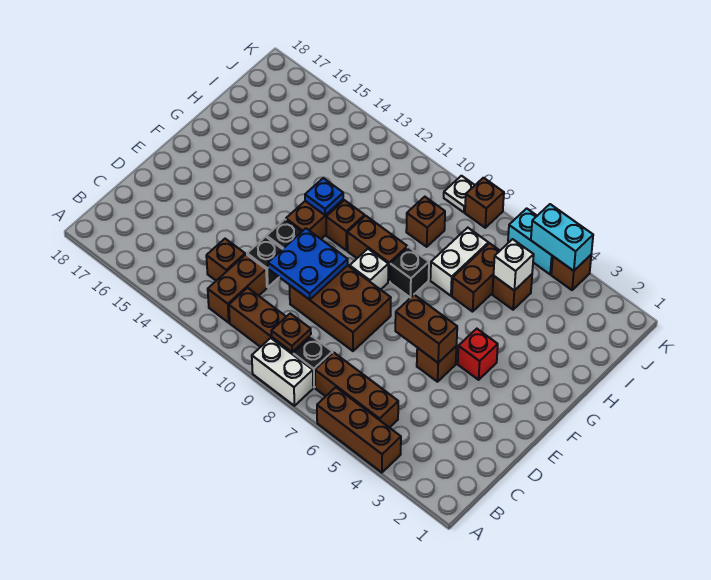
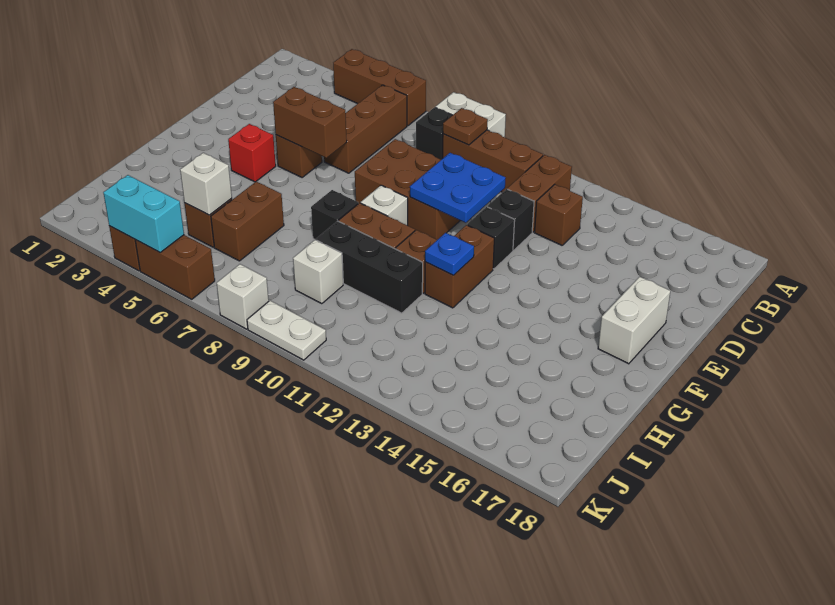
brown 1x3 brick [315,352,398,428] -> brown 1x3 brick turned to [324,85,407,173]
white 1x2 brick [430,228,488,296] -> white 1x2 brick moved to [598,277,670,364]
none -> black 1x3 brick [316,221,423,313]
brown 1x1 brick [406,197,445,247] -> white 1x1 brick [293,240,343,304]
cyan 1x2 brick [508,208,553,274] -> brown 1x2 brick [135,235,215,299]
brown 1x1 brick [465,178,504,228] -> white 1x1 brick [217,264,269,329]
white 1x1 plate [444,176,475,212] -> white 1x2 plate [247,301,326,360]

